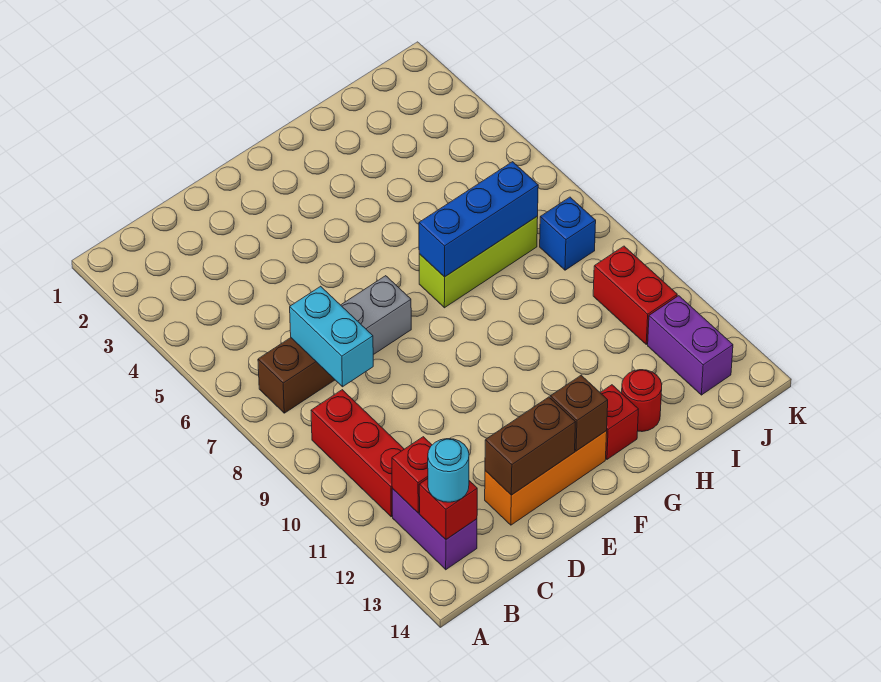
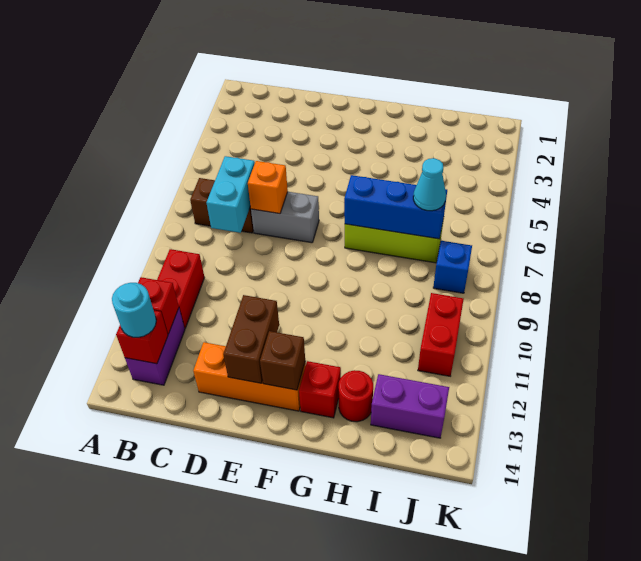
red 1x3 brick [311,390,404,517] -> red 1x2 brick [157,249,204,328]
none -> orange 1x1 brick [248,161,288,214]
brown 1x2 brick [485,397,575,495] -> brown 1x2 brick turned to [223,295,279,383]
none -> cyan 1x1 cone [413,158,446,211]
purple 1x2 brick [648,296,733,395] -> purple 1x2 brick turned to [371,374,449,438]

